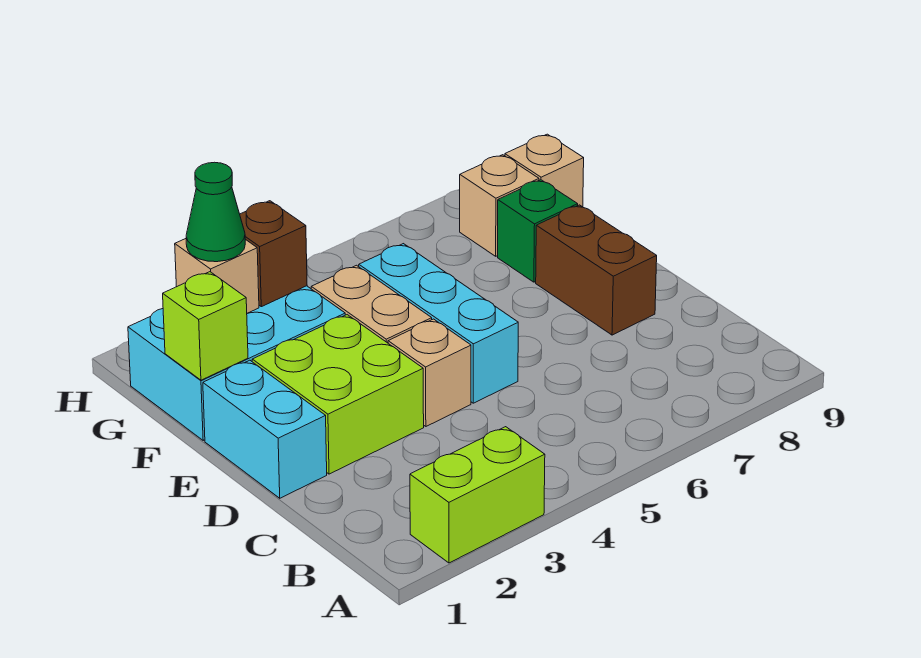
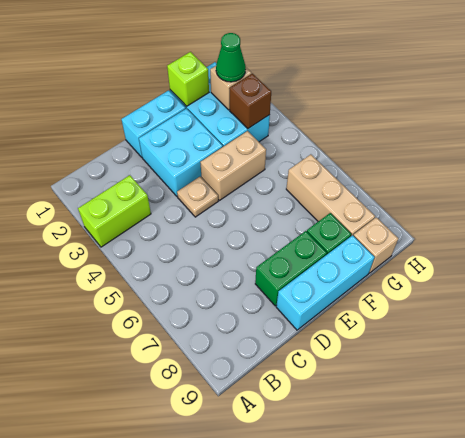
lime 1x2 brick [410,427,545,563] -> lime 1x2 brick turned to [78,175,151,247]
lime 2x2 brick [252,315,424,474] -> cyan 2x2 brick [139,109,223,196]
tan 1x1 brick [388,319,471,426] -> tan 1x1 plate [177,177,218,217]
cyan 1x3 brick [359,244,518,403] -> cyan 1x3 brick moved to [276,235,374,330]
brown 1x2 brick [536,205,657,335] -> green 1x2 brick [255,231,327,306]
tan 1x1 brick [460,155,539,256] -> tan 1x3 brick [286,154,375,236]

